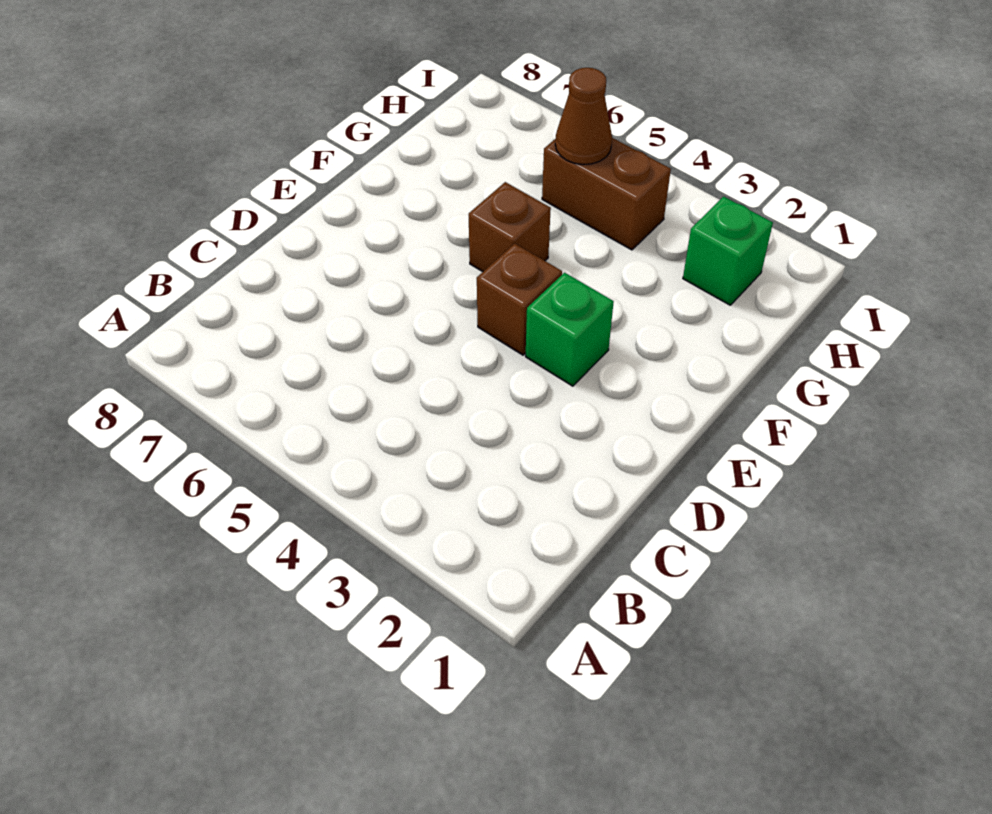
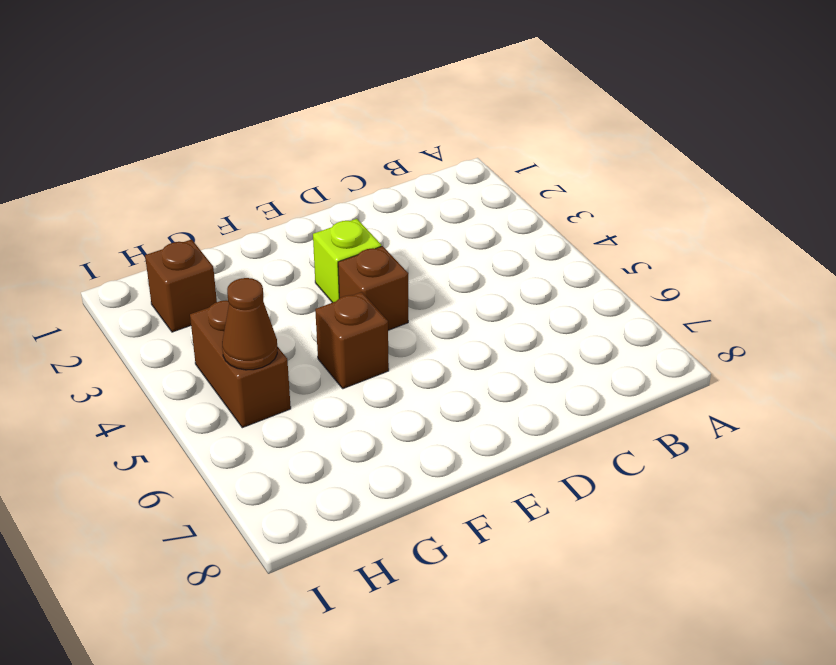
green 1x1 brick [526,273,614,386] -> lime 1x1 brick [313,219,381,303]
green 1x1 brick [683,197,773,305] -> brown 1x1 brick [145,240,217,332]

